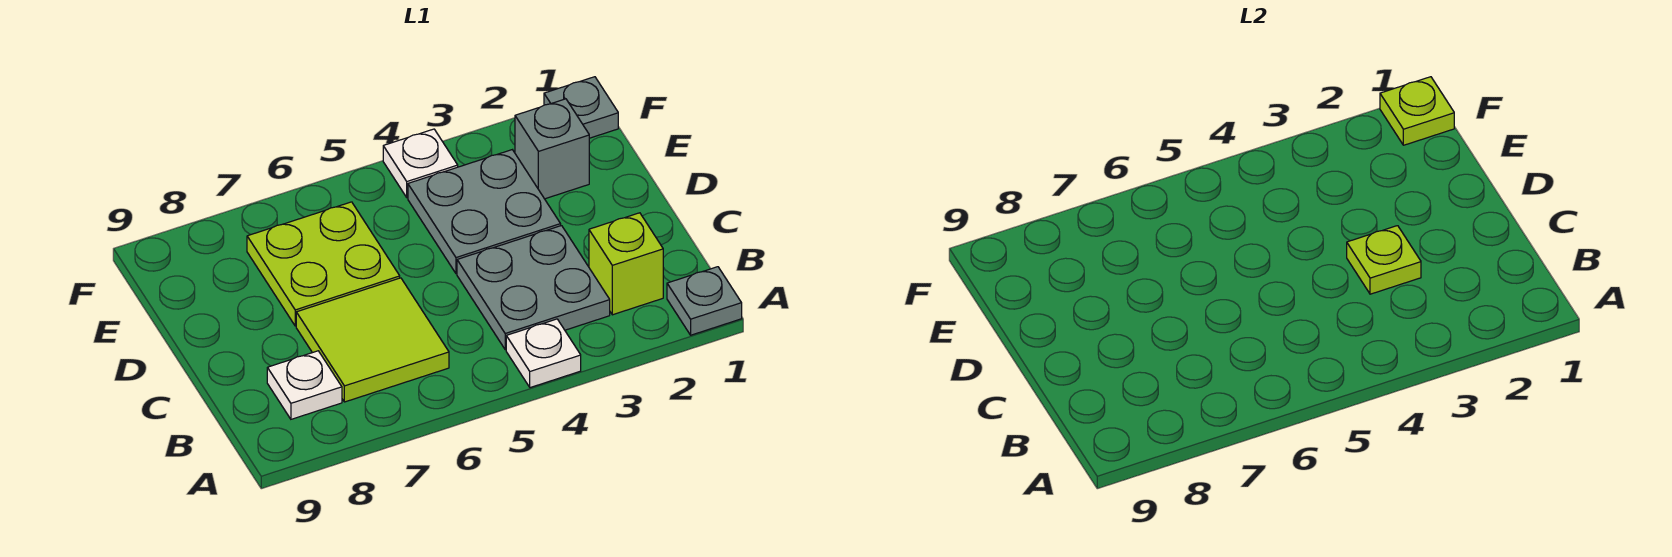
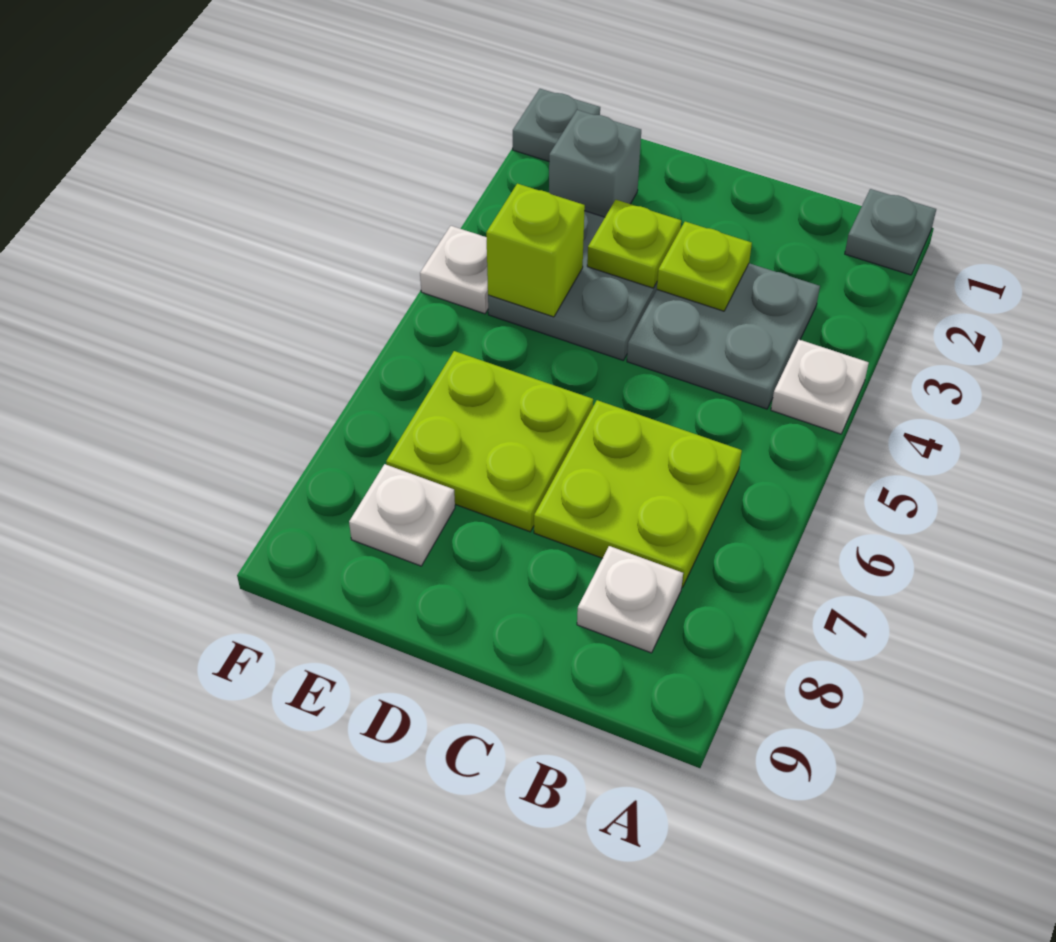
lime 1x1 brick [589,213,663,315] -> lime 1x1 brick moved to [486,184,585,317]
lime 2x2 tile [296,278,449,402] -> lime 2x2 plate [534,400,742,588]
none -> white 1x1 plate [349,464,455,566]
lime 1x1 plate [1380,77,1454,145] -> lime 1x1 plate moved to [587,200,681,288]

